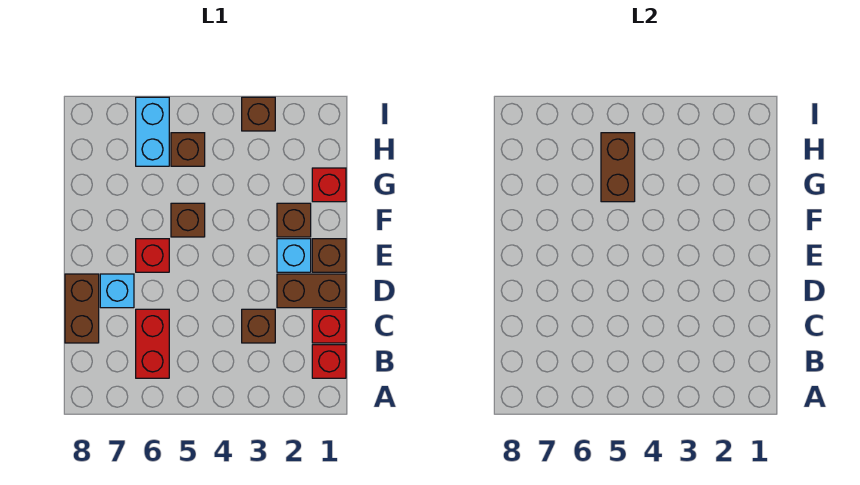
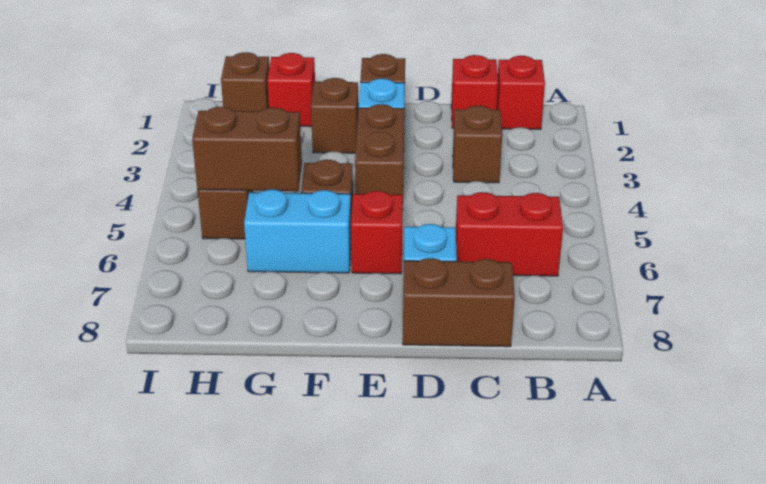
brown 1x2 brick [277,274,346,308] -> brown 1x2 brick moved to [355,104,404,210]
cyan 1x2 brick [136,97,169,166] -> cyan 1x2 brick moved to [244,189,351,273]
brown 1x1 brick [242,97,275,131] -> brown 1x1 brick moved to [221,52,269,111]

